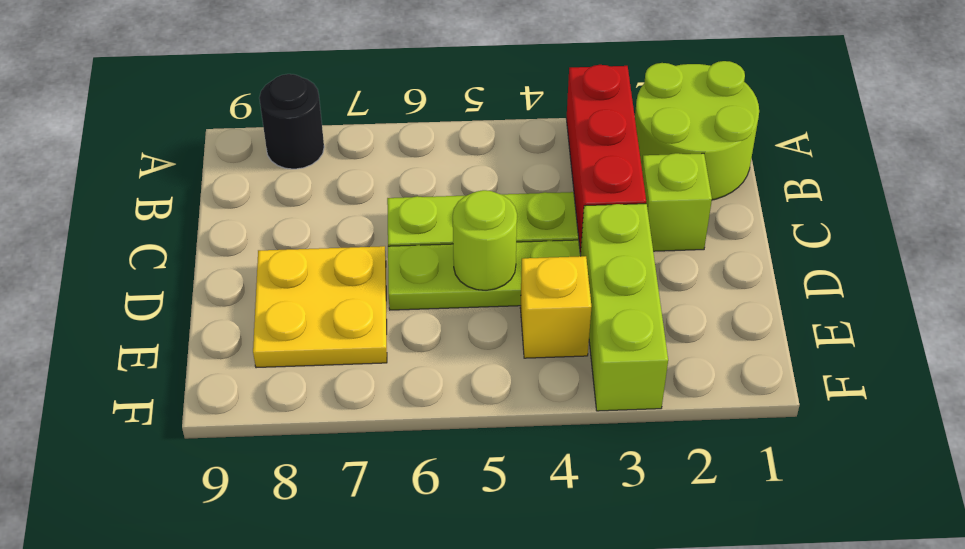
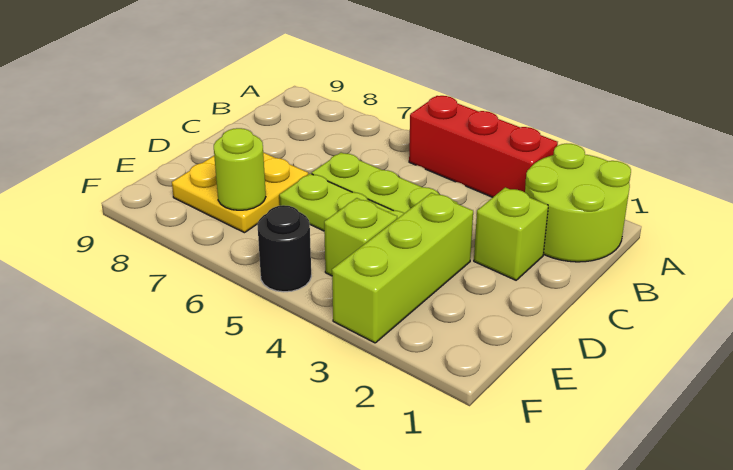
red 1x3 brick [566,65,646,253] -> red 1x3 brick turned to [409,96,558,197]
black 1x1 round brick [259,74,324,169] -> black 1x1 round brick moved to [257,205,311,292]
lime 1x1 round brick [453,190,517,290] -> lime 1x1 round brick moved to [214,128,266,210]
yellow 1x1 brick [520,256,591,358] -> lime 1x1 brick [324,198,397,276]

